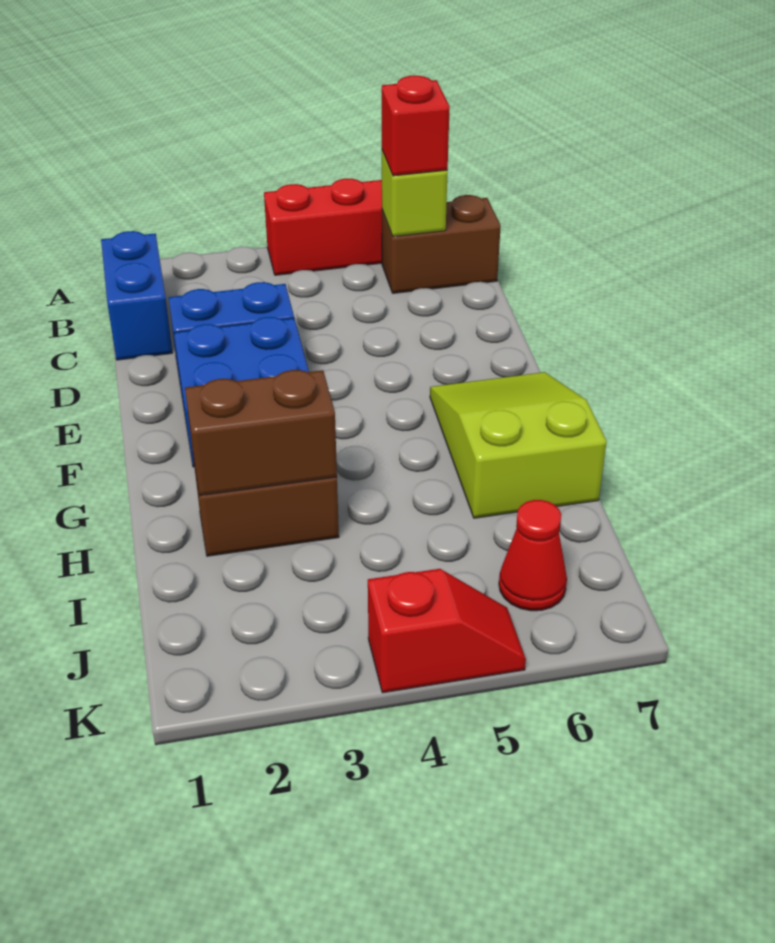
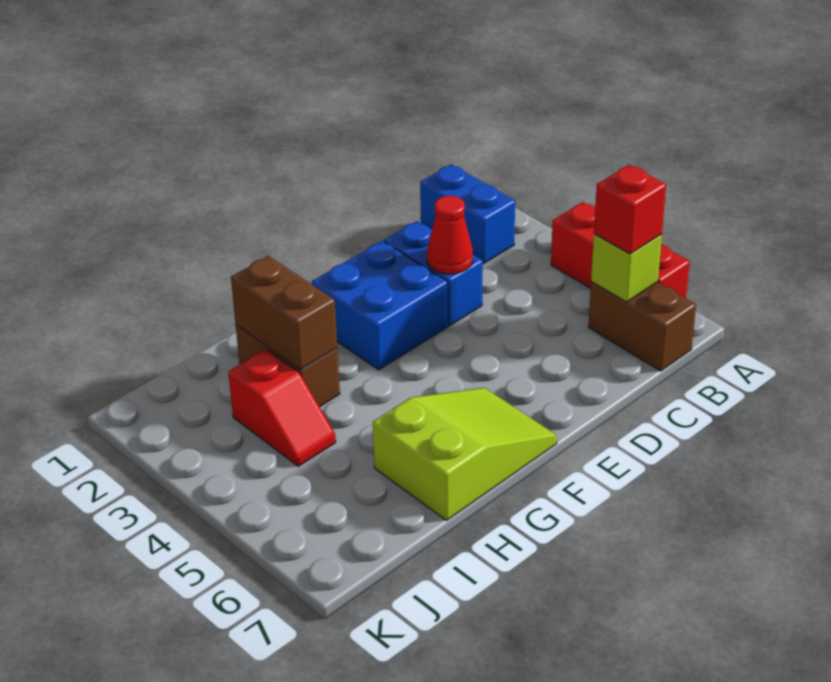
blue 1x2 brick [101,231,172,360] -> blue 1x2 brick turned to [420,164,515,264]
red 1x1 cone [499,500,567,611] -> red 1x1 cone moved to [427,196,473,274]
red 1x2 slope [368,569,526,693] -> red 1x2 slope moved to [228,349,336,466]

